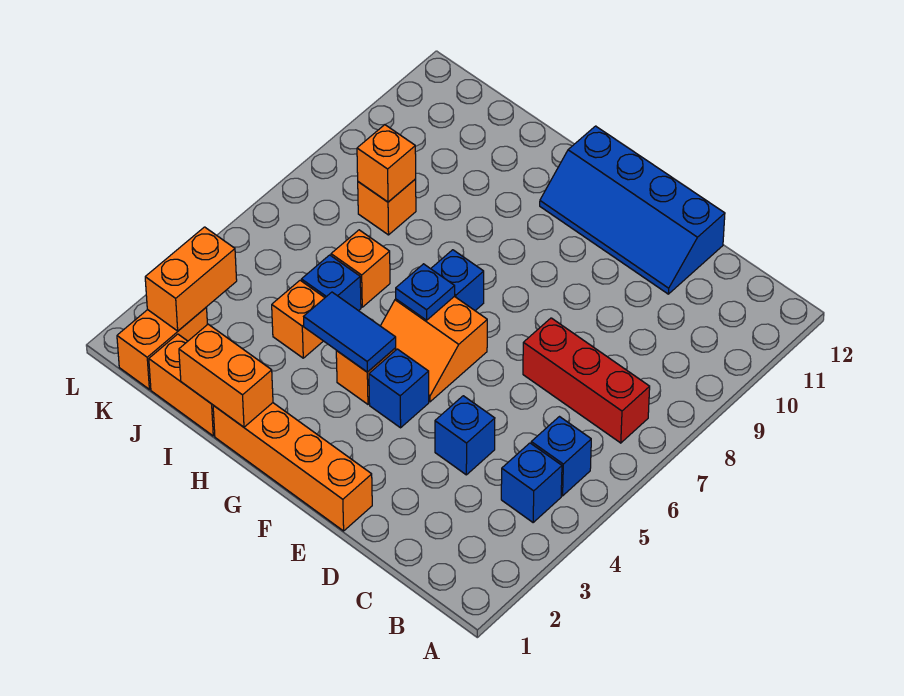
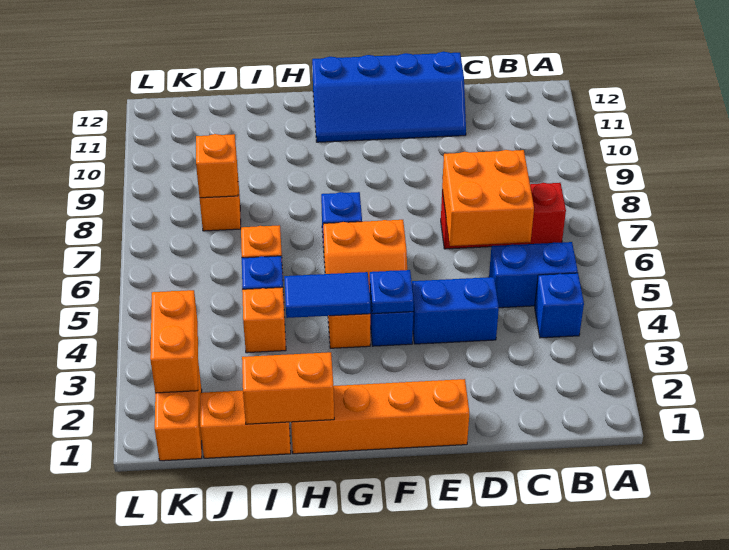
blue 1x1 brick [531,417,591,496] -> blue 1x2 brick [489,242,578,308]
none -> orange 2x2 brick [442,150,534,246]
blue 1x1 brick [435,396,495,475] -> blue 1x2 brick [412,277,499,344]
blue 1x1 plate [396,264,455,320] -> blue 1x1 plate moved to [370,270,414,314]

